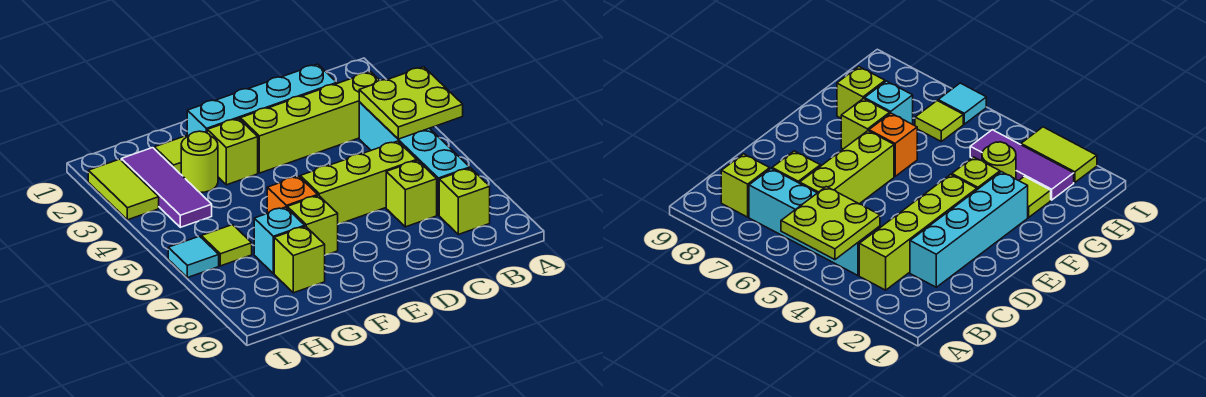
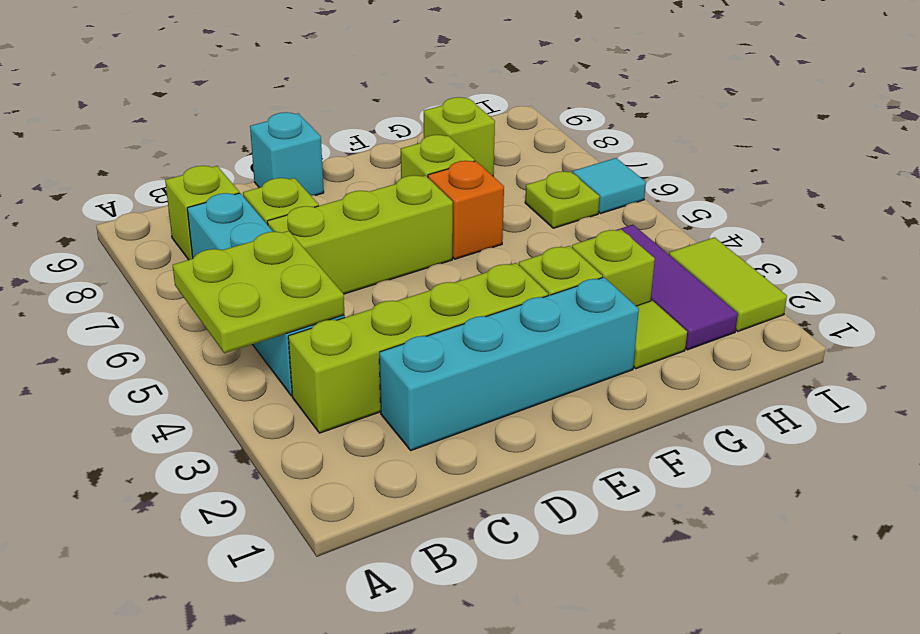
lime 1x1 round brick [181,131,218,193] -> lime 1x1 brick [572,229,655,306]
cyan 1x1 brick [254,207,305,273] -> cyan 1x1 brick moved to [250,112,324,196]
lime 1x1 tile [201,225,252,266] -> lime 1x1 plate [525,171,600,228]

